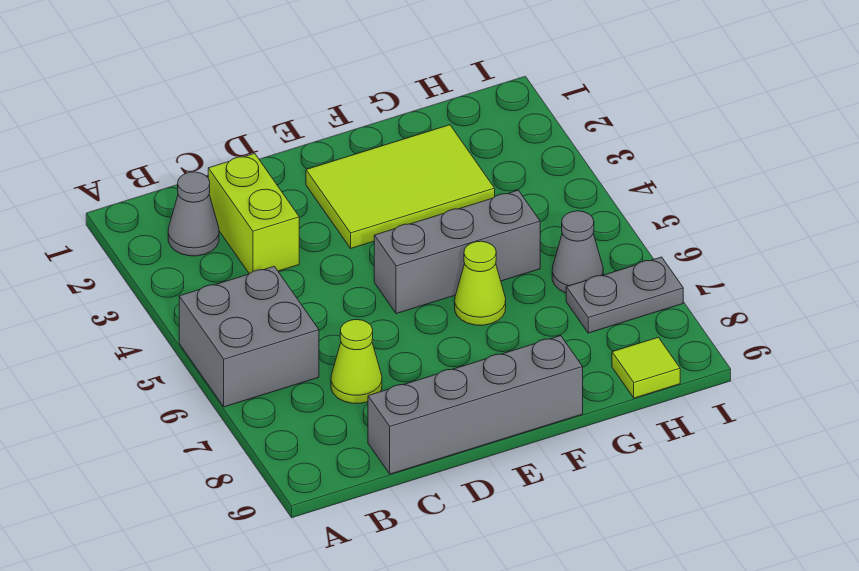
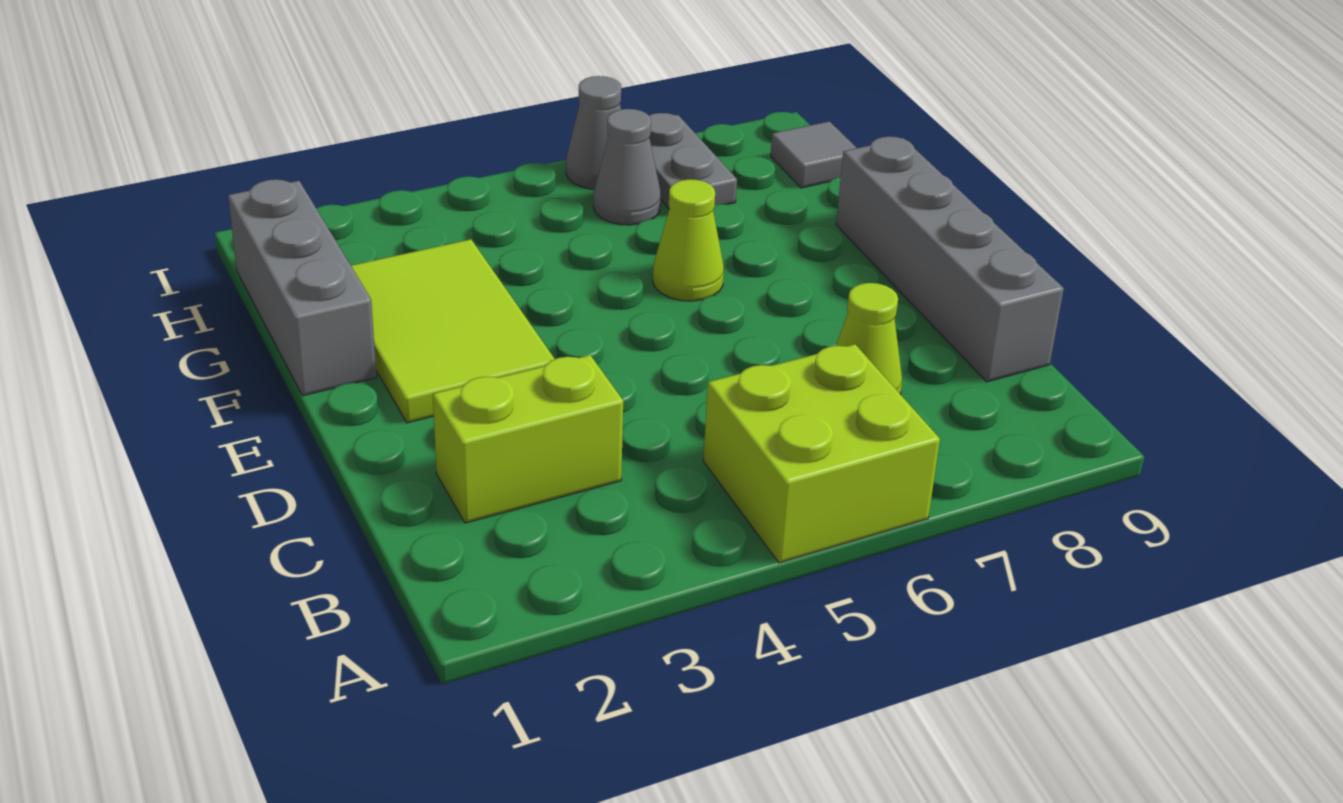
grey 2x2 brick [179,266,319,407] -> lime 2x2 brick [703,344,940,563]
grey 1x1 cone [168,172,219,256] -> grey 1x1 cone moved to [566,76,621,189]
grey 1x3 brick [374,190,540,314] -> grey 1x3 brick moved to [228,179,376,396]
lime 1x1 tile [612,337,680,398] -> grey 1x1 tile [771,121,856,188]

